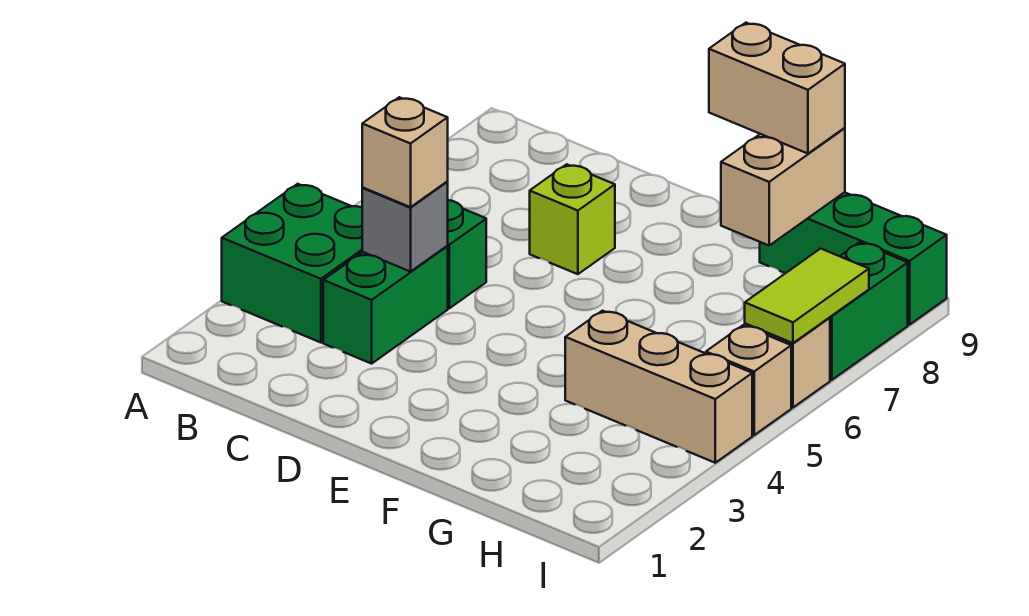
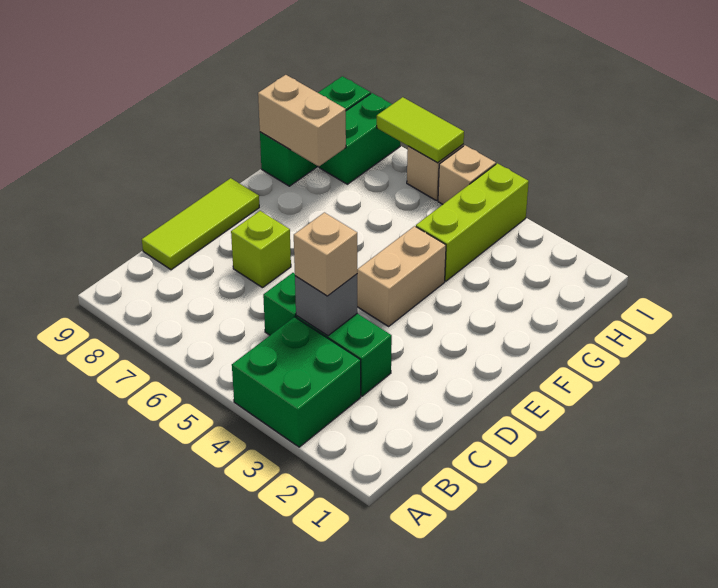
none -> lime 1x3 tile [142,178,259,270]
tan 1x2 brick [709,23,845,154] -> tan 1x2 brick moved to [357,226,446,326]
tan 1x3 brick [565,311,752,463] -> lime 1x3 brick [416,163,529,281]
green 1x2 brick [830,242,908,380] -> green 1x2 brick turned to [319,93,400,184]

